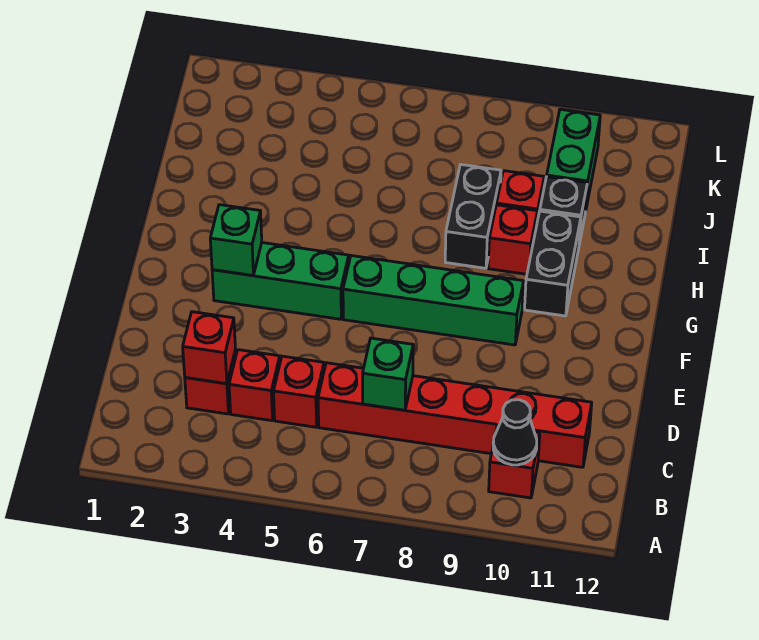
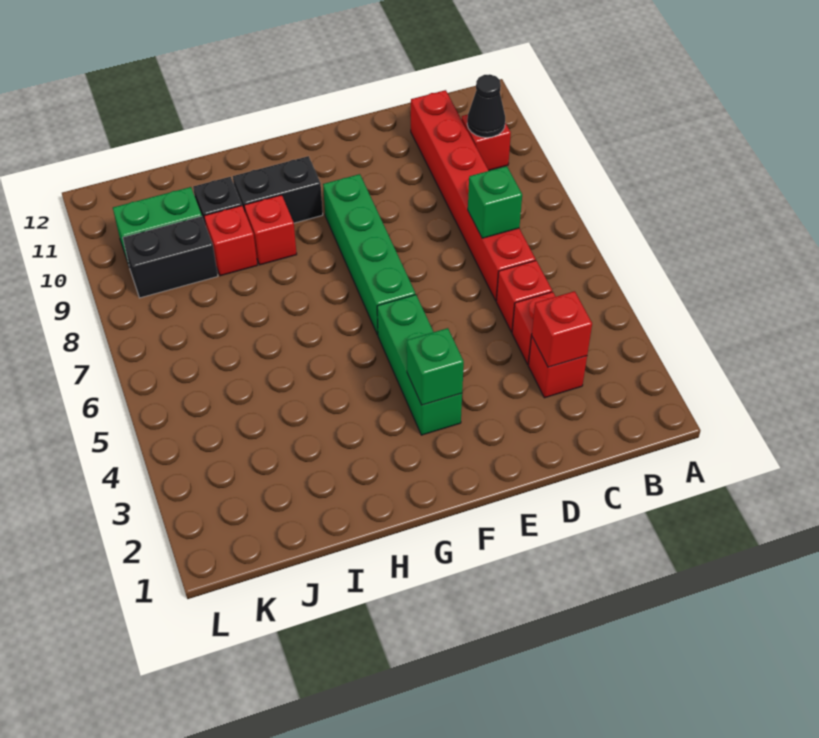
black 1x2 brick [445,164,501,268] -> black 1x2 brick moved to [123,216,218,298]

